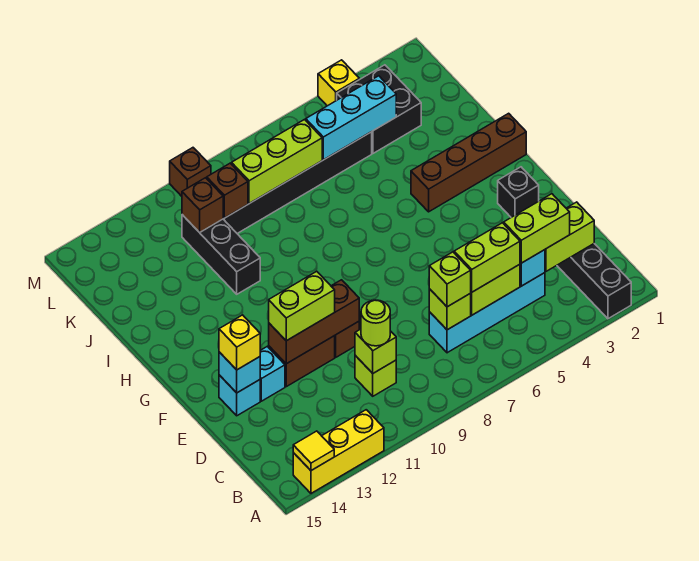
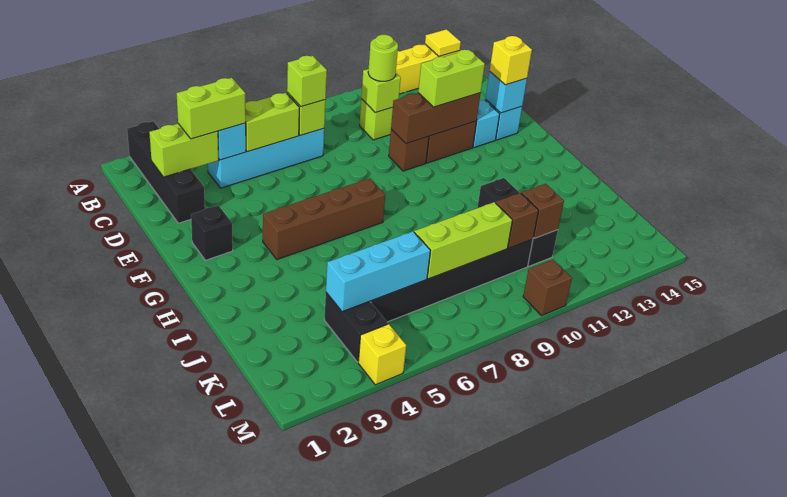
lime 1x2 brick [454,223,520,292] -> none
brown 1x4 brick [411,113,526,212] -> brown 1x4 brick moved to [263,178,385,260]
black 2x2 brick [337,65,421,153] -> black 1x2 brick [324,293,388,362]

